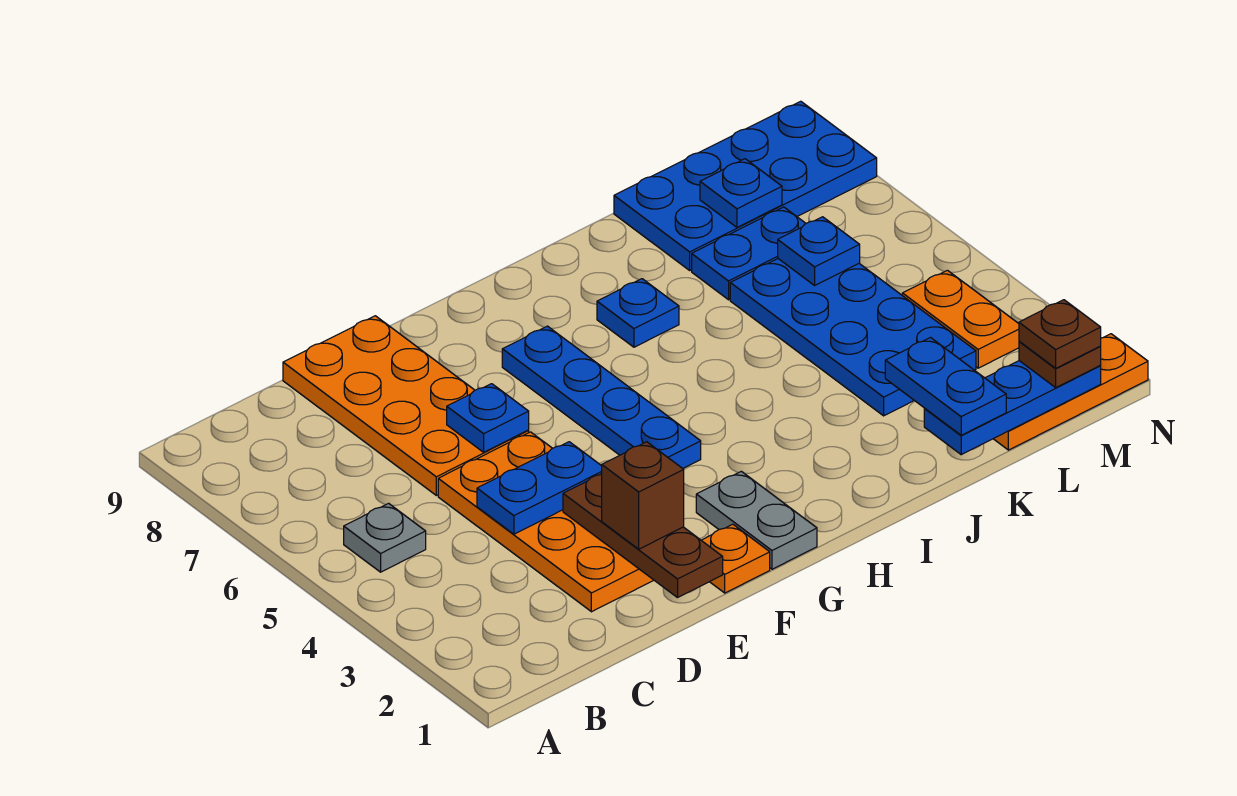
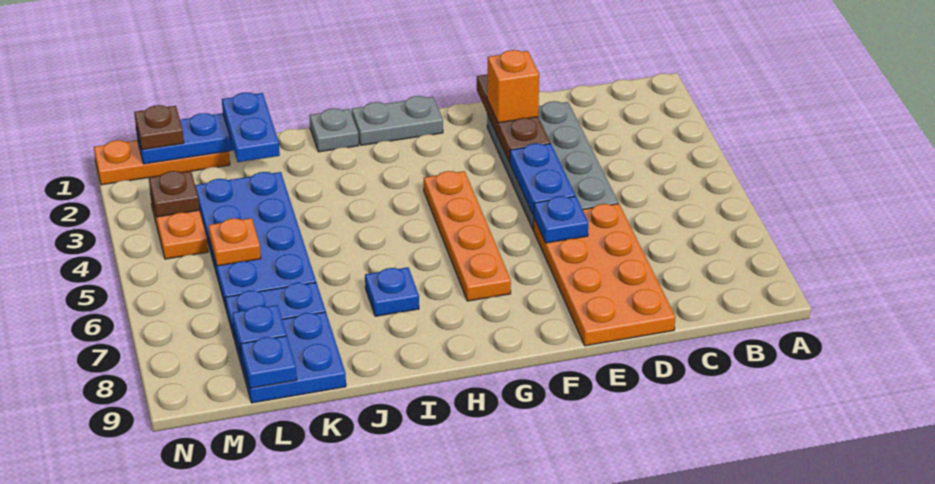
grey 1x1 plate [344,503,426,572] -> grey 1x1 plate moved to [309,108,359,152]
orange 2x4 plate [438,432,654,612] -> grey 2x4 plate [487,101,618,229]
blue 1x2 plate [477,442,602,534] -> blue 1x2 plate turned to [510,143,575,215]
brown 1x1 brick [602,442,684,549] -> orange 1x1 brick [487,50,539,123]
orange 1x1 plate [701,524,770,593] -> orange 1x1 plate moved to [208,218,261,266]
grey 1x2 plate [696,471,817,569] -> grey 1x2 plate turned to [352,96,443,145]
blue 1x4 plate [502,326,701,468] -> orange 1x4 plate [424,171,511,301]
blue 2x4 plate [614,101,877,270] -> blue 2x2 plate [234,312,346,403]
blue 1x1 plate [778,217,860,285] -> blue 1x1 plate moved to [241,336,297,388]
brown 1x1 plate [1019,300,1101,368] -> brown 1x1 plate moved to [149,171,199,217]

